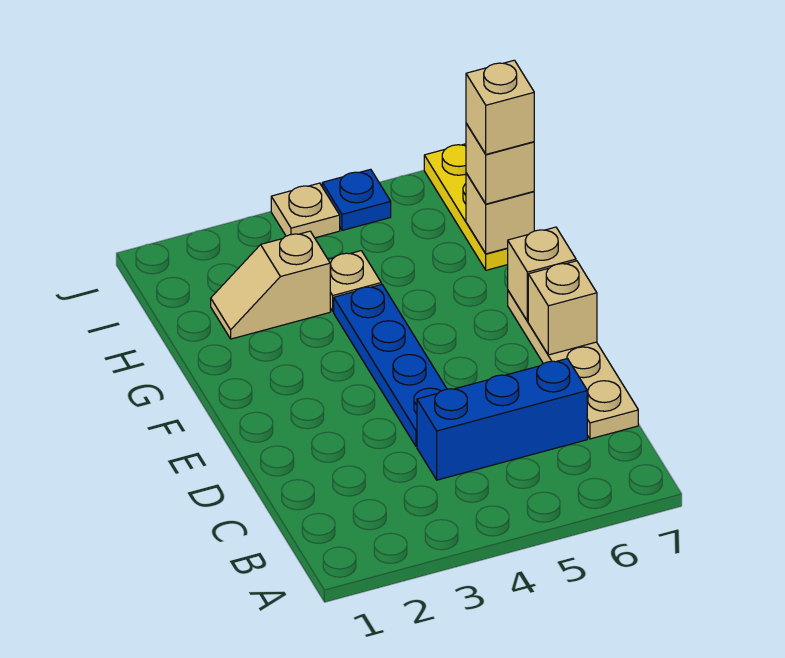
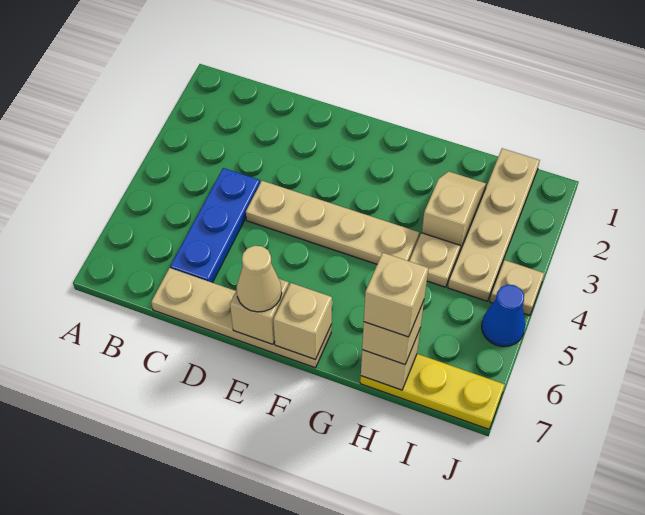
blue 1x3 brick [417,358,587,480] -> blue 1x3 plate [170,168,260,283]
blue 1x4 plate [334,284,447,446] -> tan 1x4 plate [246,181,419,264]
none -> tan 1x1 cone [237,246,282,312]
none -> tan 1x4 plate [448,148,540,301]
blue 1x1 plate [322,169,391,230] -> blue 1x1 cone [482,285,525,347]

